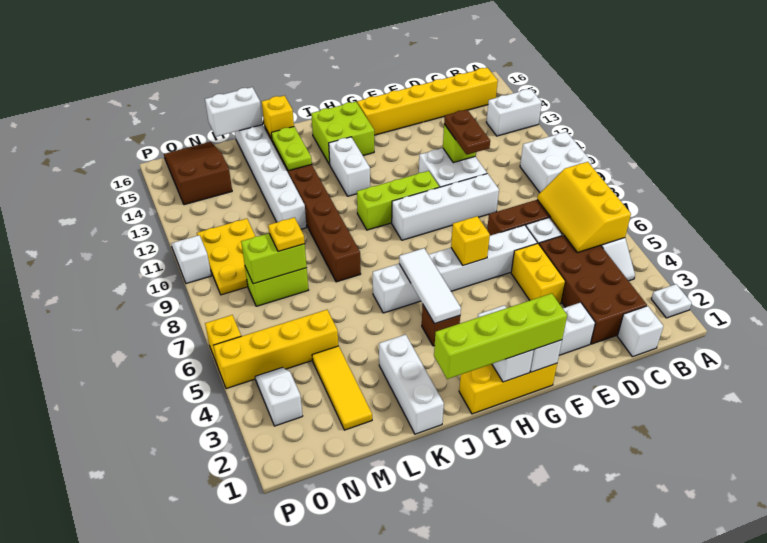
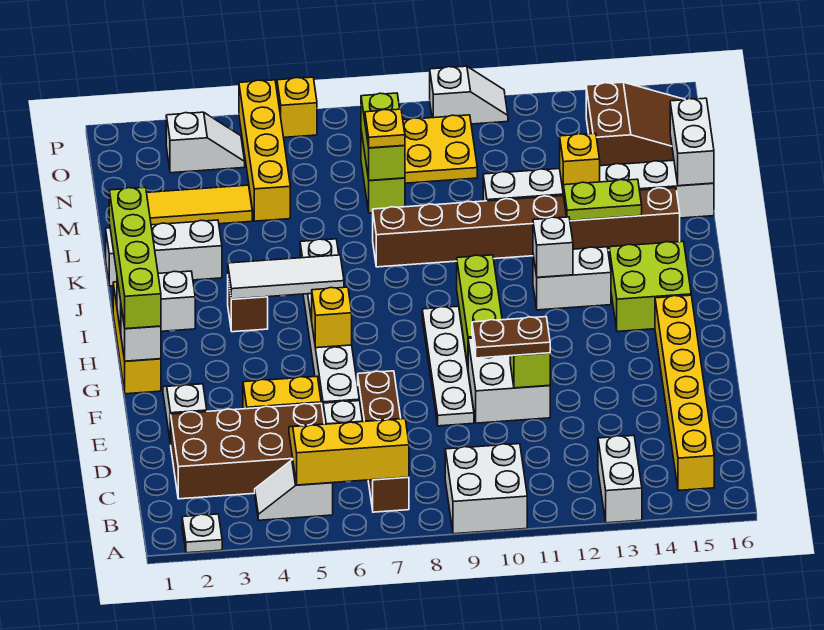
white 1x1 brick [617,306,663,357] -> white 1x1 brick moved to [533,217,573,277]
white 1x4 brick [392,174,499,240] -> white 1x4 plate [422,306,474,426]
yellow 1x1 brick [262,96,294,139] -> yellow 1x1 brick moved to [560,133,600,189]
yellow 2x3 plate [197,219,255,295] -> yellow 2x2 plate [403,115,477,183]

